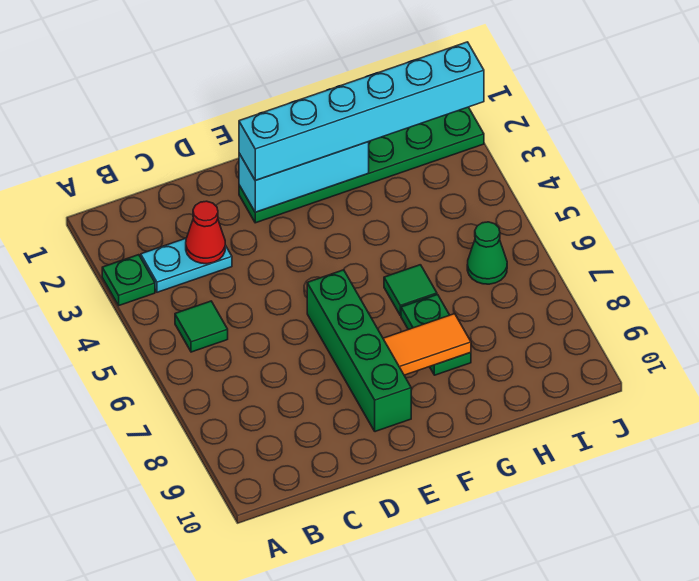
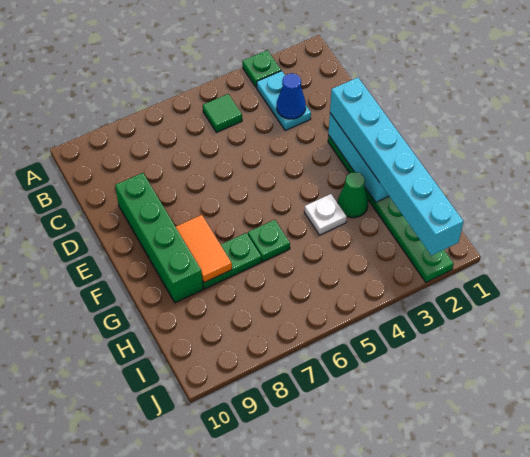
red 1x1 cone [186,201,225,264] -> blue 1x1 cone [277,73,306,119]
green 1x4 brick [307,270,411,432] -> green 1x4 brick turned to [115,173,203,303]
none -> white 1x1 plate [304,194,347,235]
green 1x1 tile [384,265,437,316] -> green 1x1 plate [248,220,290,262]
green 1x1 cone [467,222,507,284] -> green 1x1 cone moved to [338,172,368,218]

